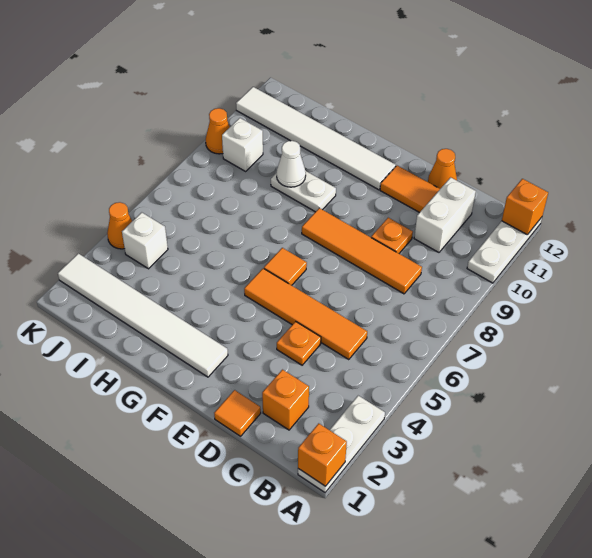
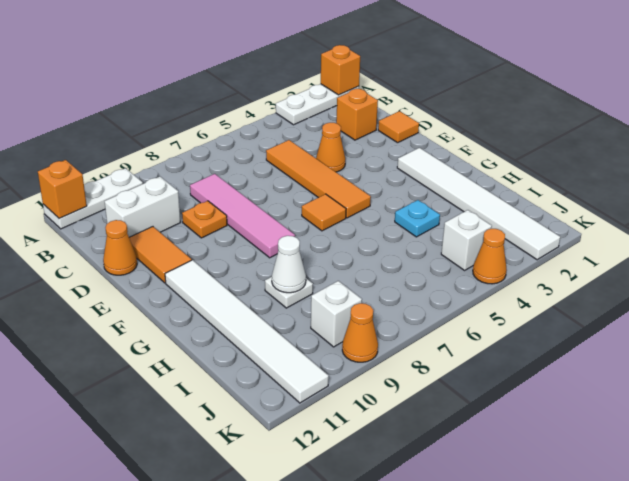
orange 1x4 tile [302,208,422,294] -> pink 1x4 tile [190,174,295,258]
orange 1x1 plate [277,322,321,365] -> orange 1x1 cone [316,123,345,172]
white 1x2 plate [271,171,336,212] -> white 1x1 plate [265,277,313,308]
none -> cyan 1x1 plate [395,200,440,237]

